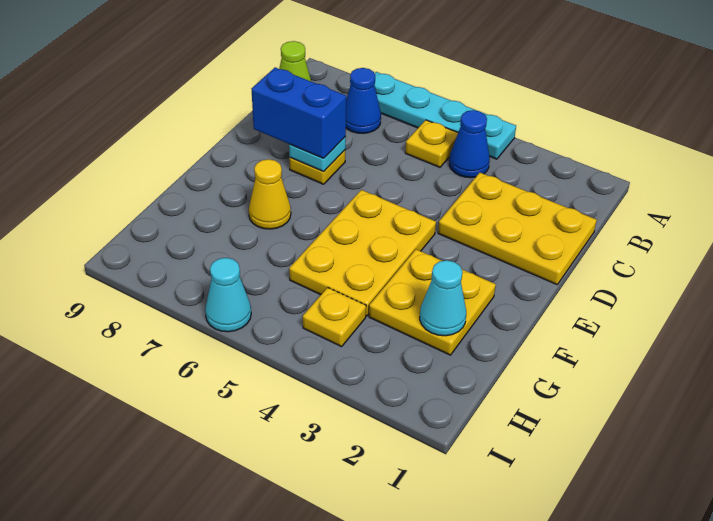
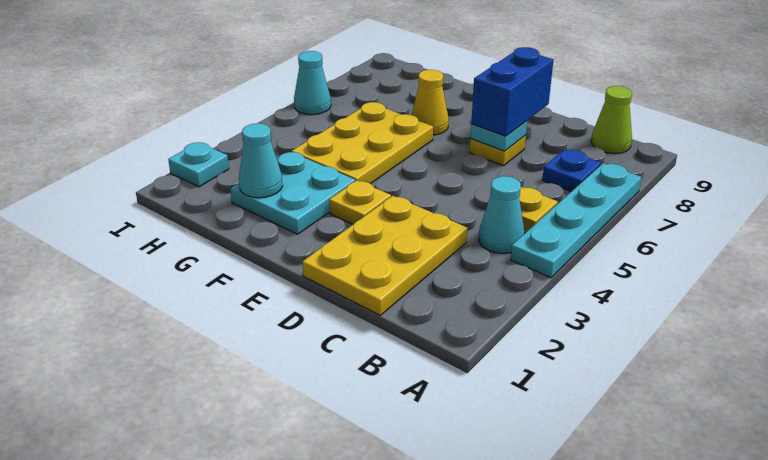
blue 1x1 cone [449,110,490,178] -> cyan 1x1 cone [479,176,525,254]
blue 1x1 cone [346,68,381,133] -> blue 1x1 plate [542,149,601,191]
yellow 2x3 plate [289,190,436,316] -> yellow 2x3 plate turned to [291,102,433,184]
yellow 2x2 plate [369,249,496,355] -> cyan 2x2 plate [230,152,355,234]
yellow 1x1 plate [303,288,366,347] -> yellow 1x1 plate moved to [329,181,391,224]
none -> cyan 1x1 plate [168,142,229,187]

